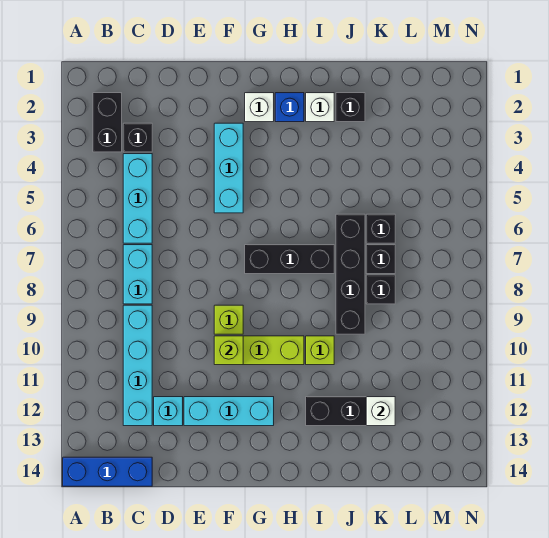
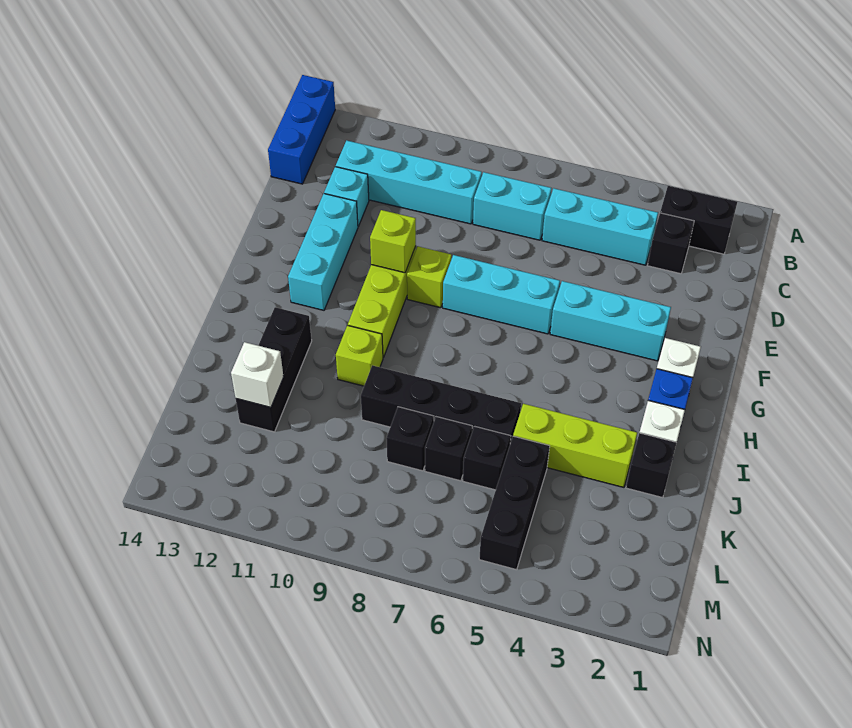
none -> cyan 1x3 brick [443,255,560,334]
black 1x3 brick [245,245,334,274] -> black 1x3 brick moved to [479,436,550,570]
none -> lime 1x3 brick [513,404,637,487]

